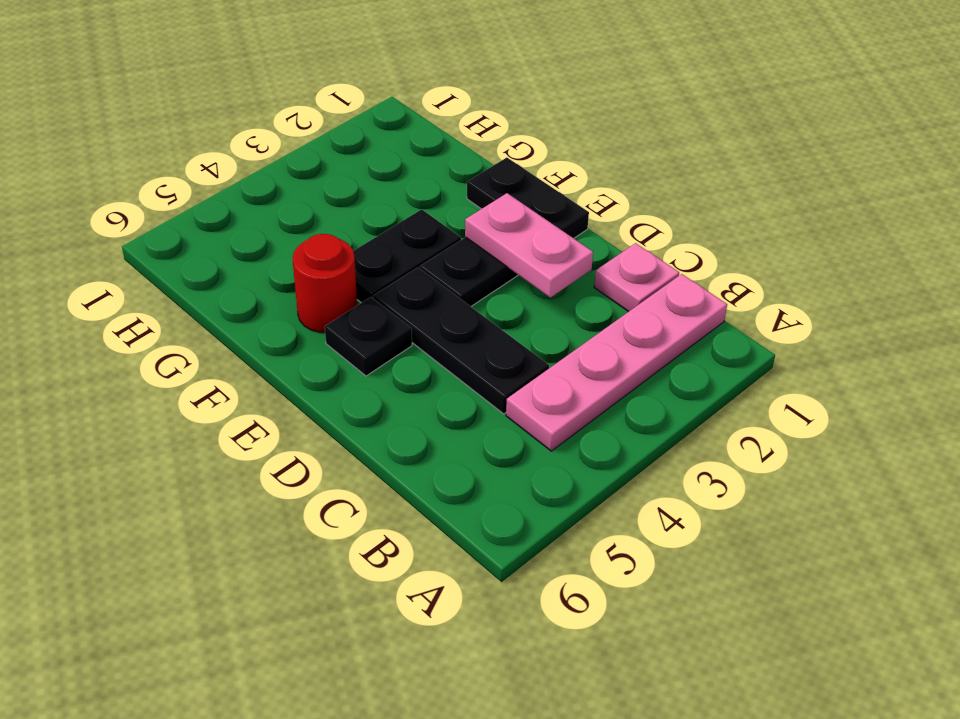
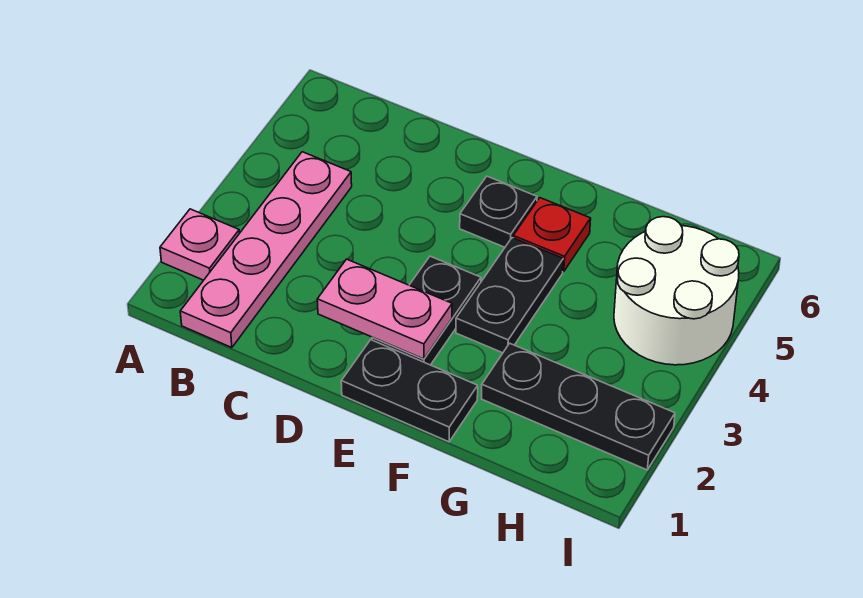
pink 1x1 plate [594,243,679,312] -> pink 1x1 plate moved to [160,209,239,280]
black 1x3 plate [373,268,549,414] -> black 1x3 plate moved to [481,343,675,470]
red 1x1 round brick [293,234,357,333] -> red 1x1 plate [513,198,591,272]
none -> white 2x2 round brick [614,217,739,365]

